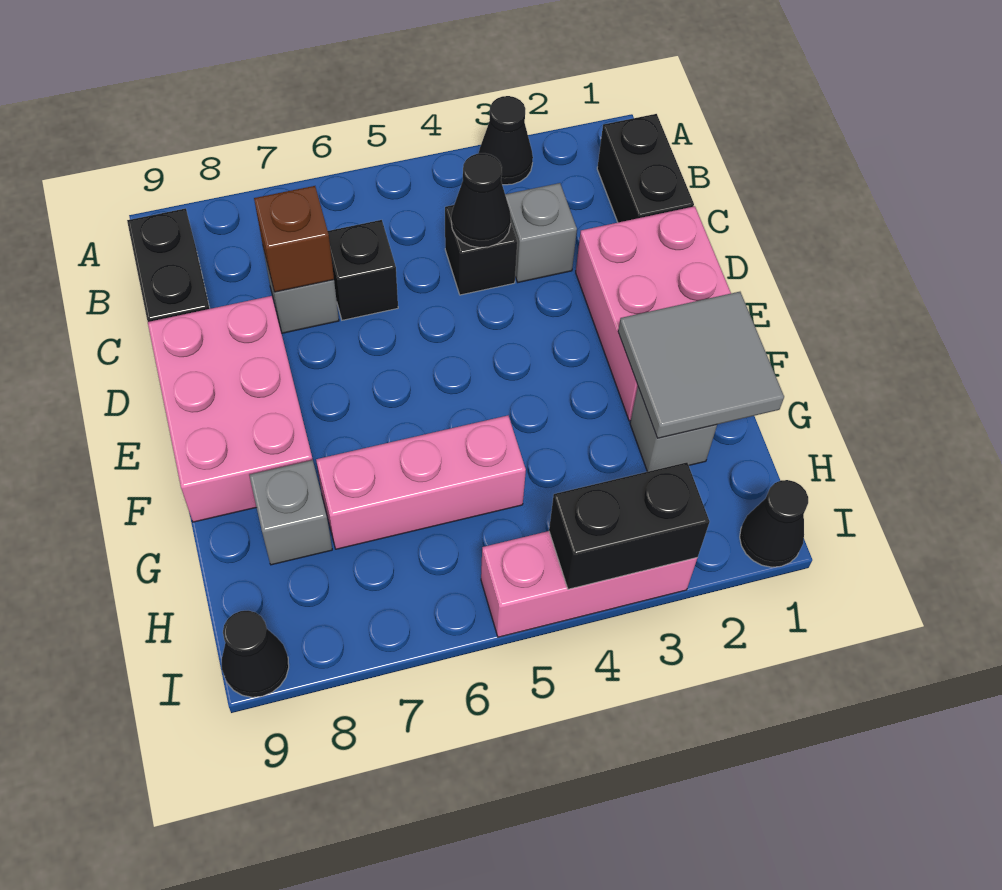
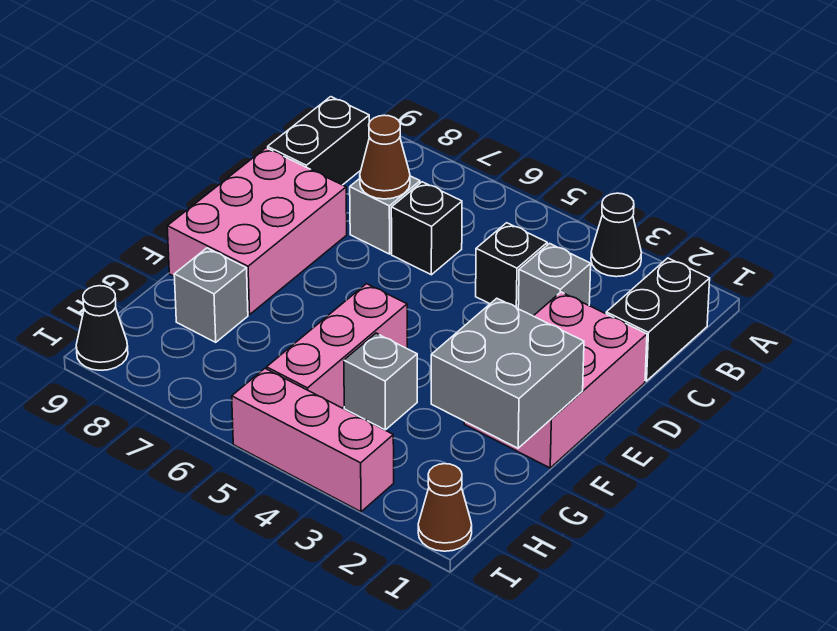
black 1x1 cone [451,153,511,248] -> none
brown 1x1 brick [254,186,334,292] -> brown 1x1 cone [360,115,410,199]
grey 2x2 tile [618,292,784,438] -> grey 2x2 brick [431,298,584,448]
grey 1x1 brick [630,387,717,472] -> grey 1x1 brick moved to [344,333,417,430]
pink 1x3 brick [316,416,526,549] -> pink 1x3 brick turned to [267,284,407,408]
black 1x1 cone [740,480,808,567] -> brown 1x1 cone [418,464,472,551]
black 1x2 brick [549,462,710,589] -> none

